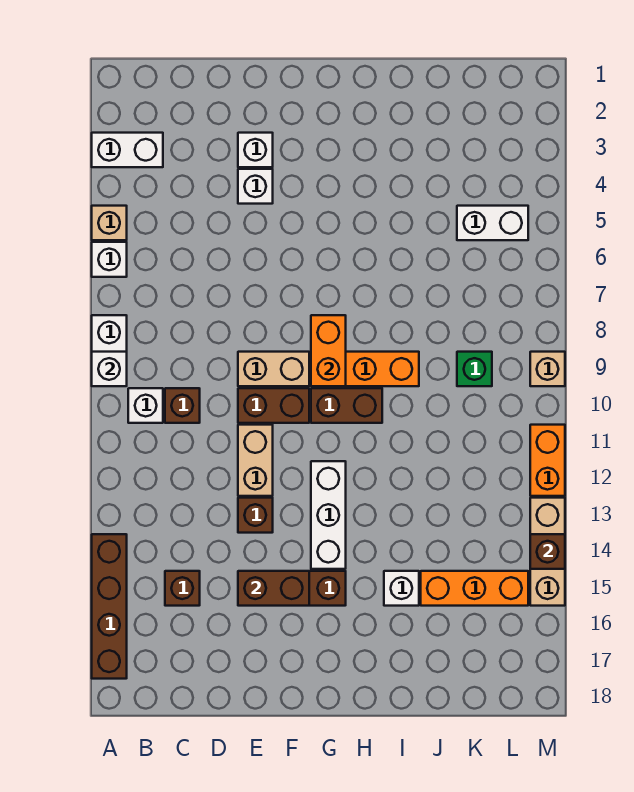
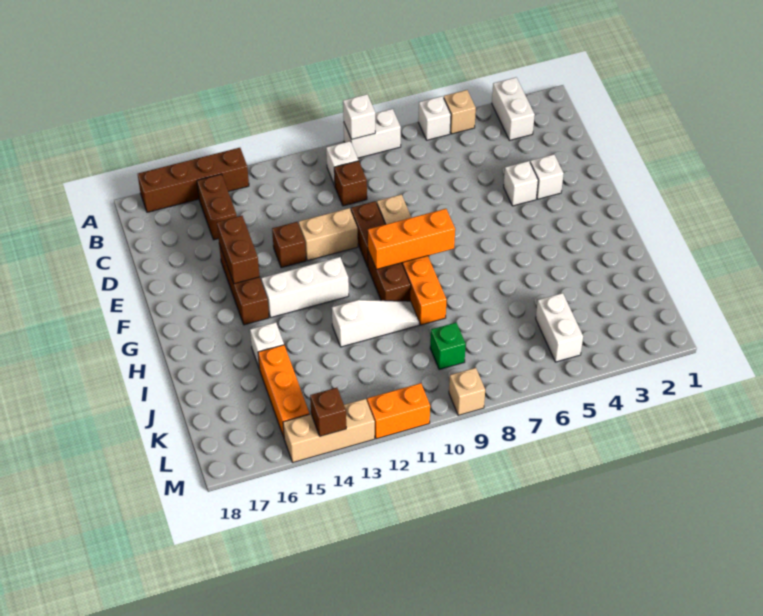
brown 1x1 brick [165,571,200,606] -> brown 1x2 brick [197,174,237,240]
orange 1x2 brick [311,315,346,386] -> orange 1x3 brick [368,209,455,270]
none -> white 1x3 slope [332,300,419,347]

